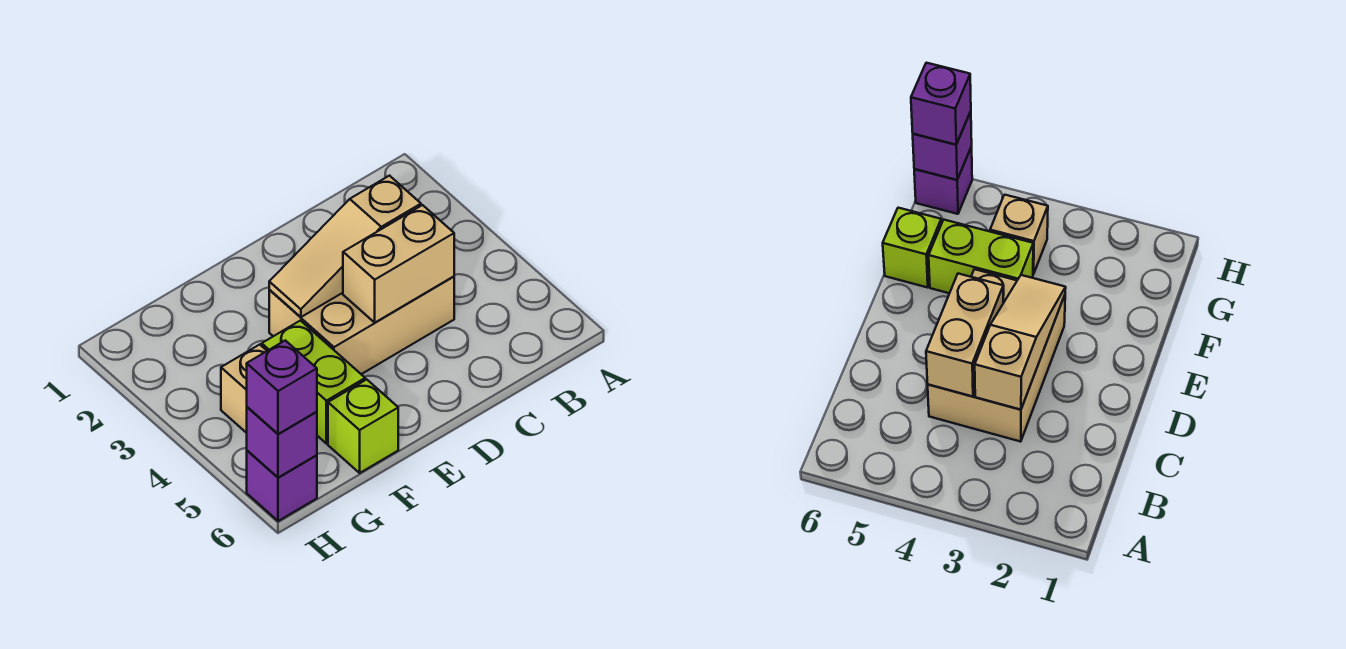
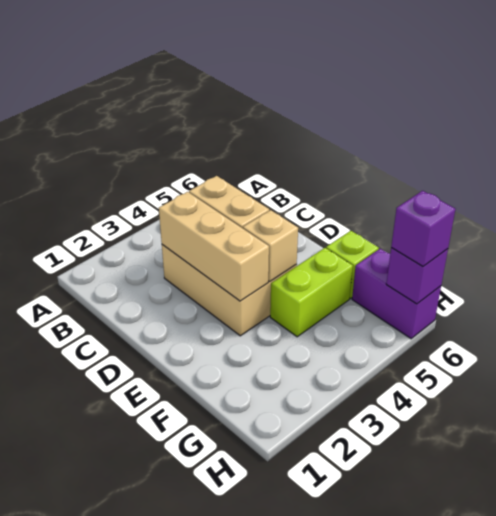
tan 1x3 slope [269,176,421,317] -> tan 1x3 brick [159,192,269,301]
tan 1x1 brick [221,345,267,433] -> tan 1x1 brick moved to [243,210,298,281]
purple 1x1 brick [247,451,317,521] -> purple 1x2 brick [352,249,441,339]

